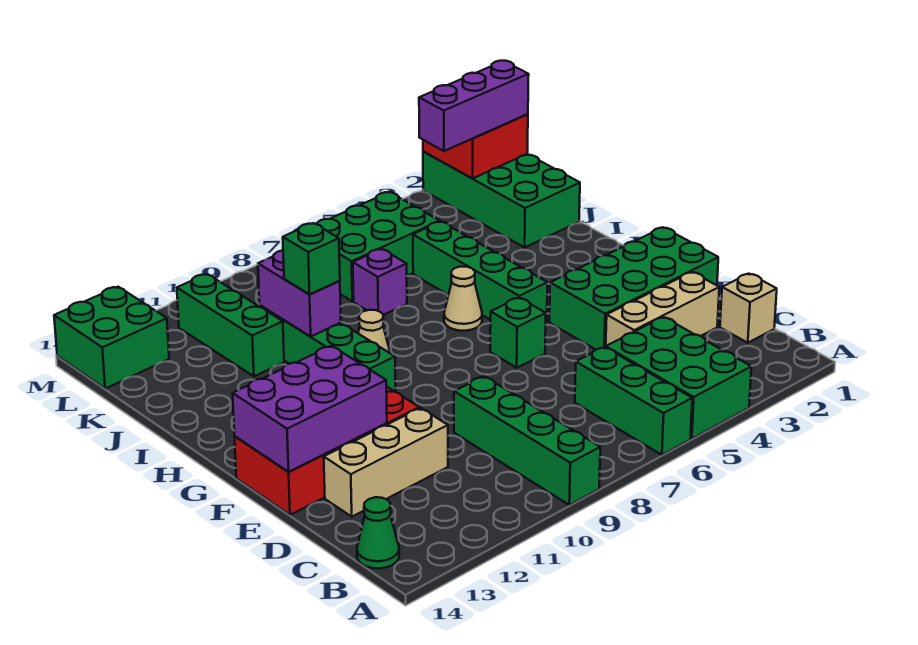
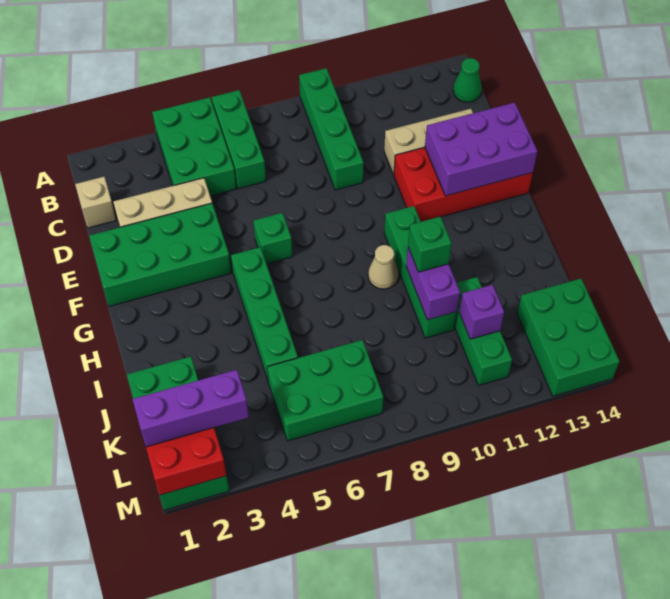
tan 1x1 cone [444,267,482,331] -> none
purple 1x1 brick [353,249,407,315] -> purple 1x1 brick moved to [459,285,504,339]
green 2x2 brick [54,287,169,388] -> green 2x3 brick [517,279,619,396]

